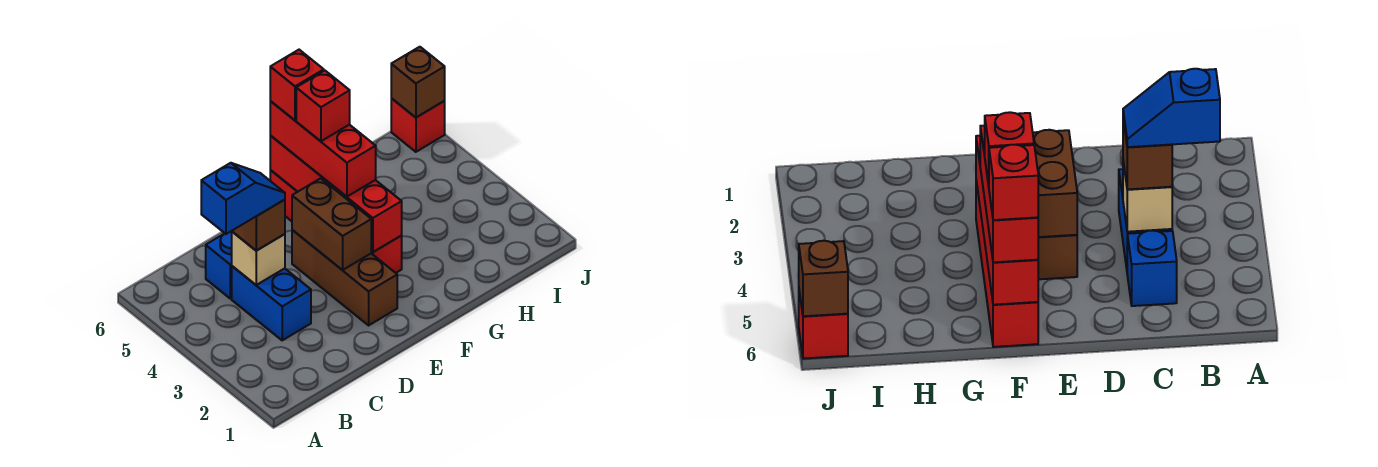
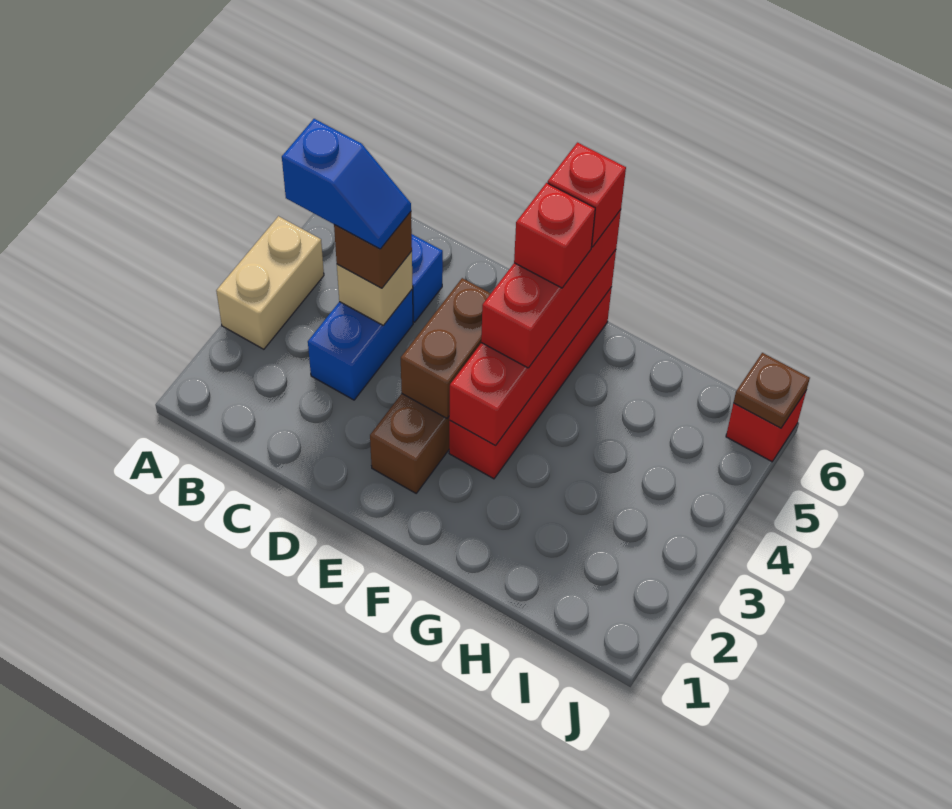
none -> tan 1x2 brick [216,216,324,349]
brown 1x1 brick [391,47,445,117] -> brown 1x1 plate [734,353,810,428]

